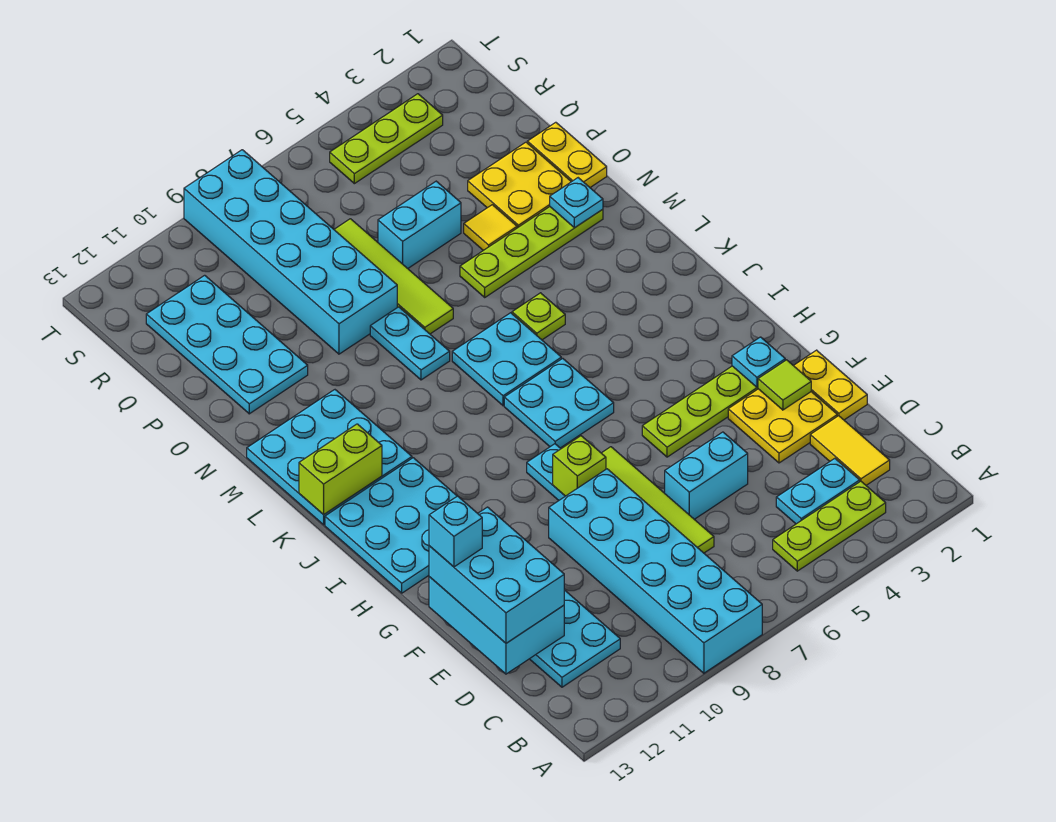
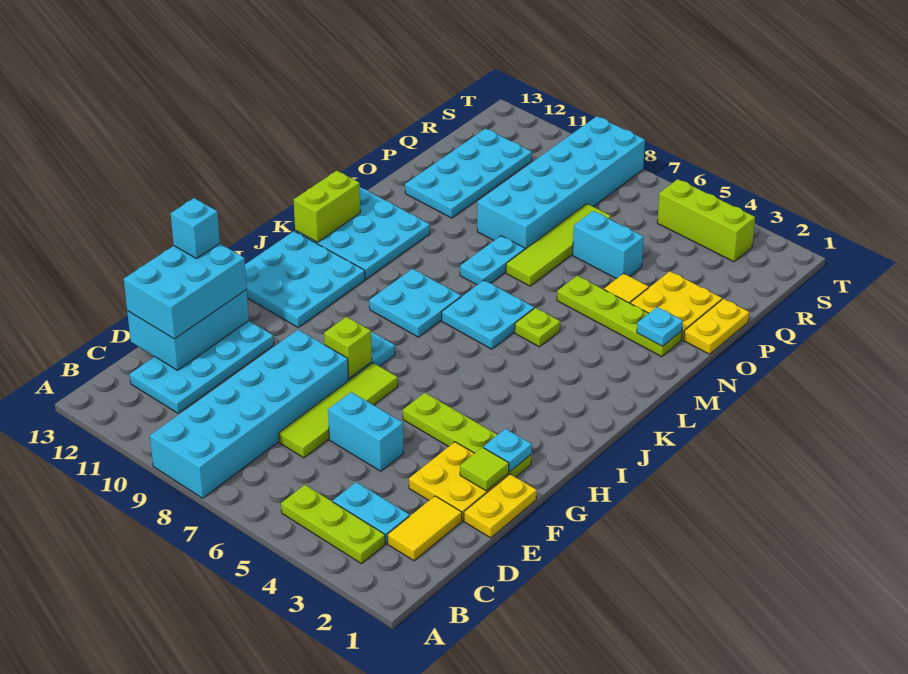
cyan 2x2 plate [504,358,614,448] -> cyan 2x2 plate moved to [369,269,462,337]
lime 1x2 brick [299,424,382,515] -> lime 1x2 brick turned to [294,171,360,242]
lime 1x3 plate [330,94,443,184] -> lime 1x3 brick [657,179,755,262]

